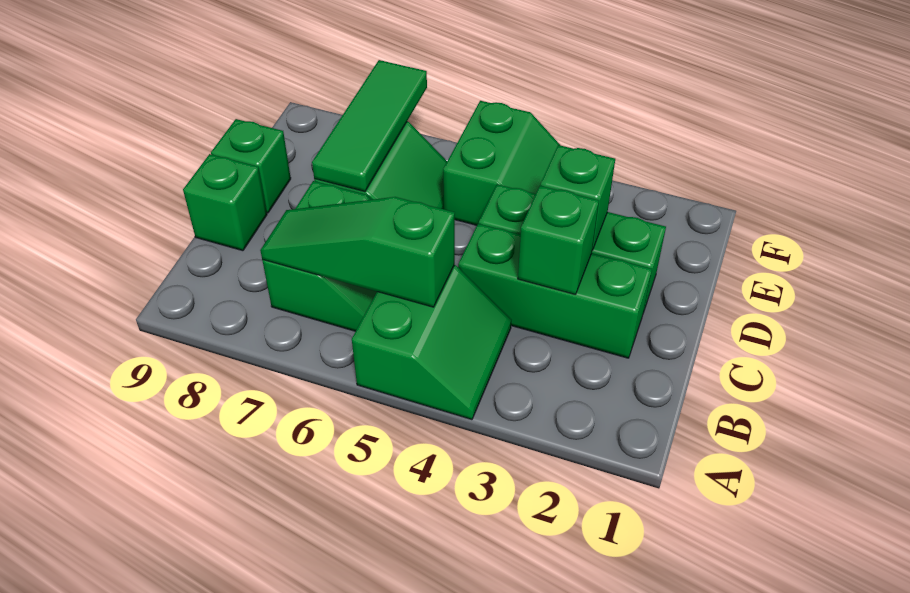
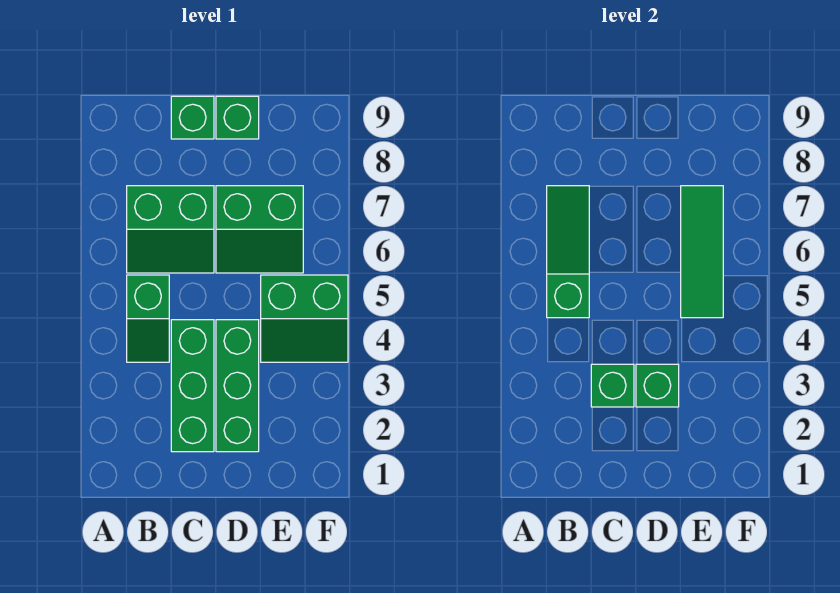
green 2x2 slope [352,265,511,420] -> green 1x2 slope [127,275,169,362]
green 1x3 tile [312,60,427,192] -> green 1x3 tile turned to [681,186,723,318]

